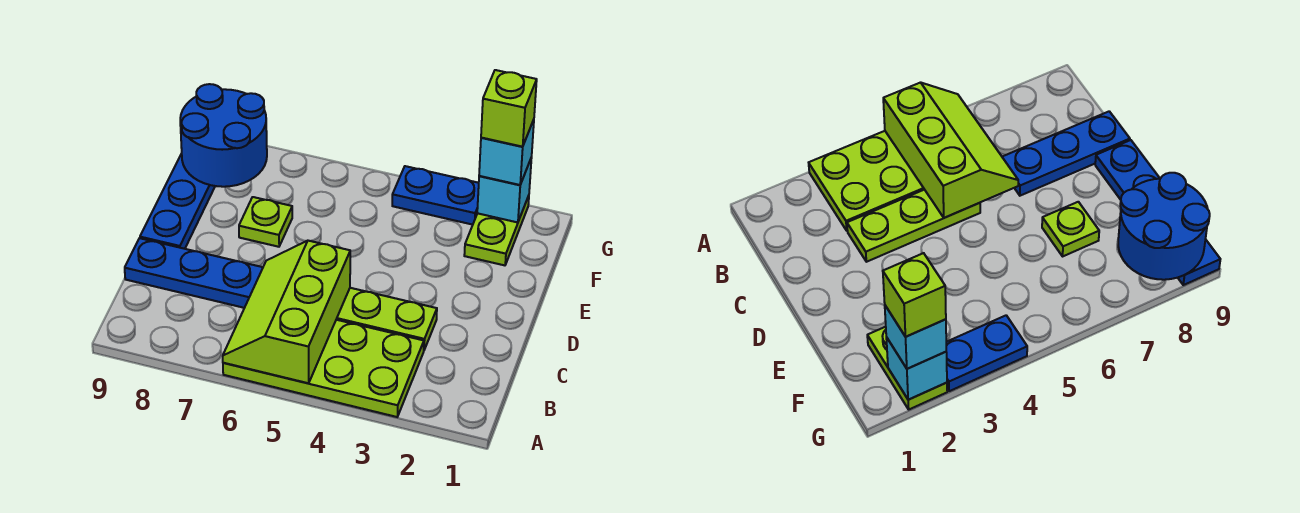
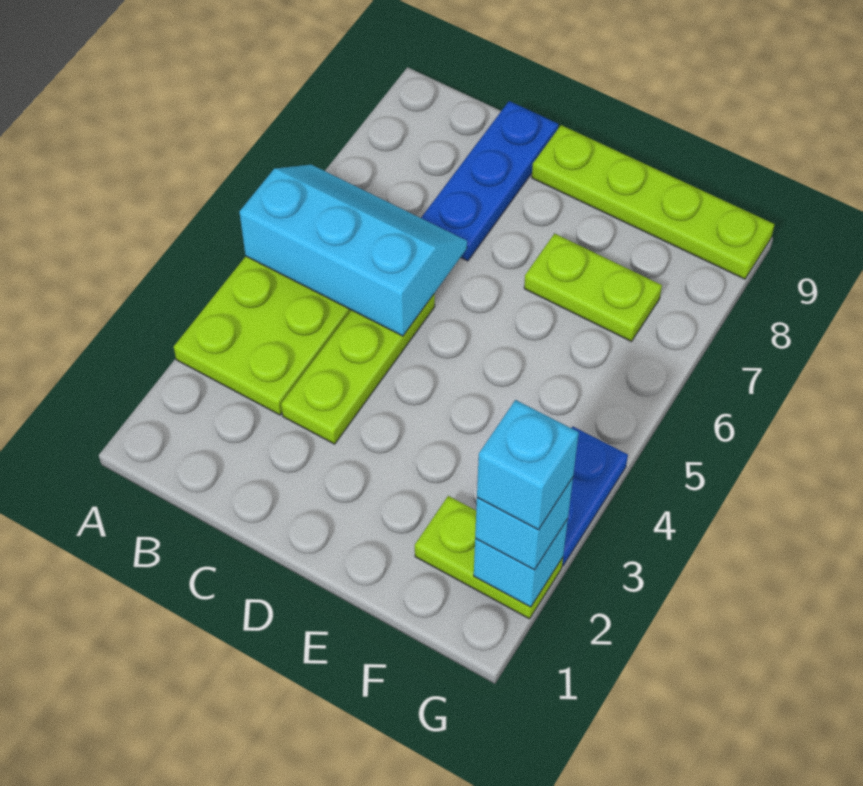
lime 2x3 slope [223,241,350,383] -> cyan 2x3 slope [240,165,467,336]
blue 1x4 plate [140,154,215,249] -> lime 1x4 plate [532,125,775,279]
lime 1x1 plate [239,197,292,247] -> lime 1x2 plate [524,234,662,341]
blue 2x2 round brick [180,84,267,187] -> none
lime 1x1 brick [481,70,537,147] -> cyan 1x1 brick [477,400,579,530]

